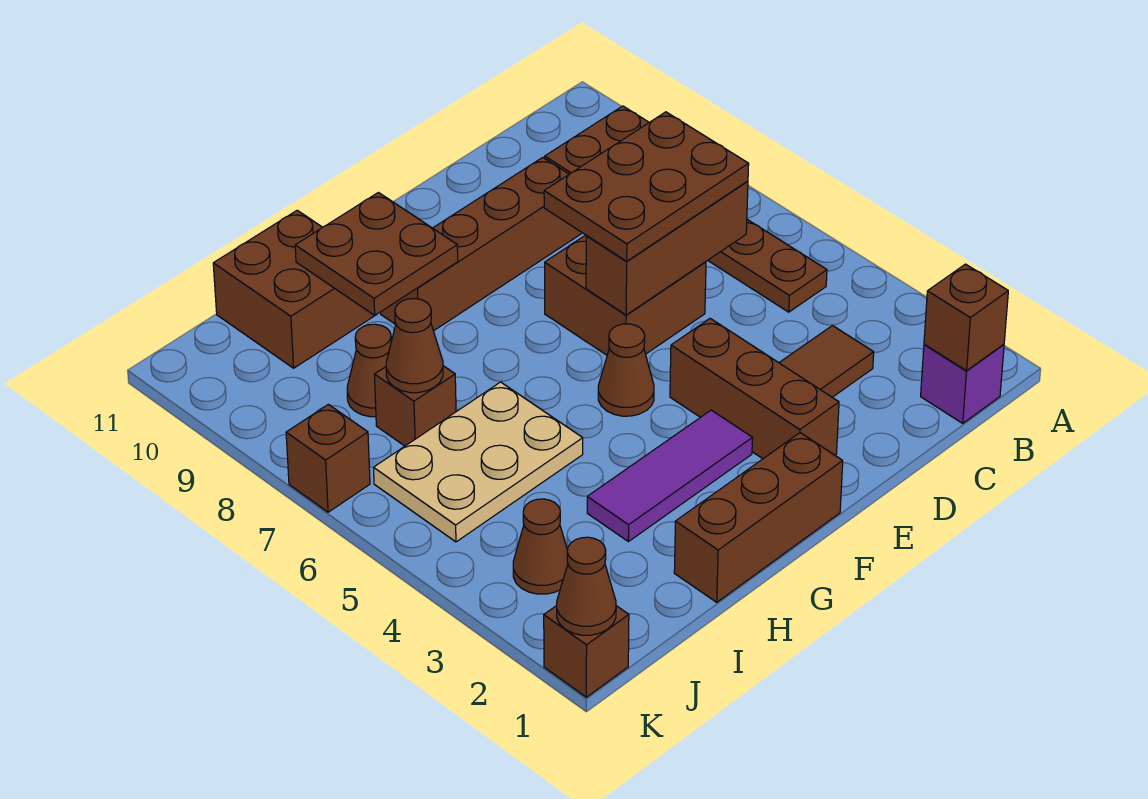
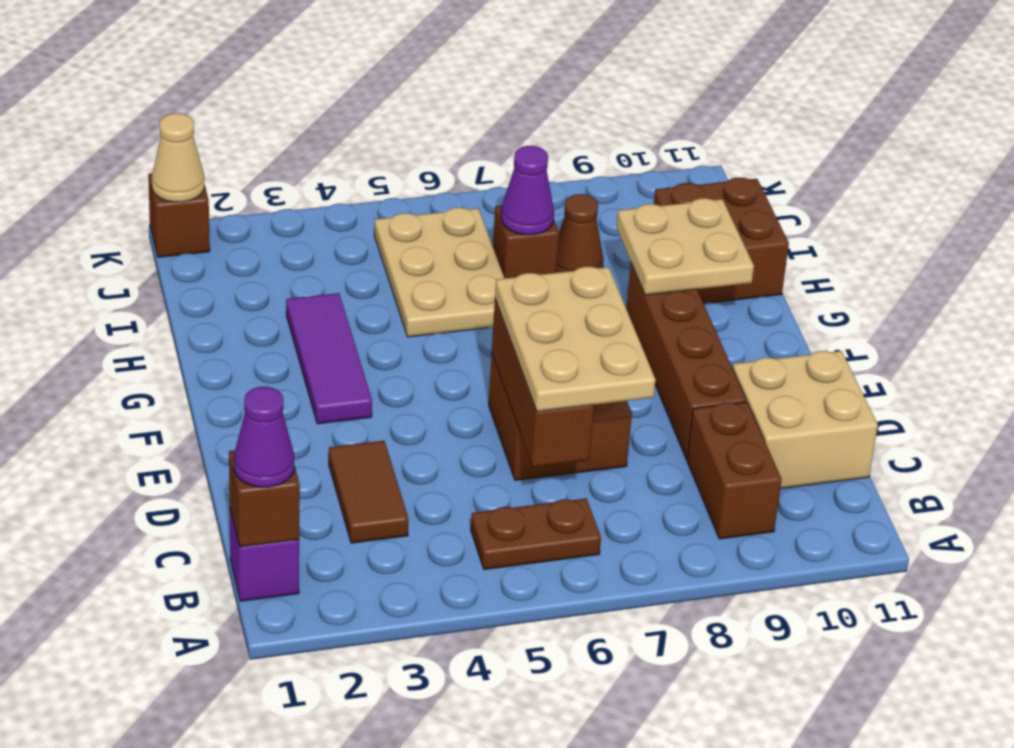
none -> purple 1x1 cone [234,387,294,487]
brown 2x3 plate [544,112,749,261] -> tan 2x3 plate [495,267,656,412]
none -> tan 2x2 brick [733,351,878,489]
brown 1x3 brick [670,319,839,459] -> none
brown 1x3 brick [674,433,843,602] -> none
brown 1x1 cone [598,324,654,416] -> none
brown 2x2 plate [295,193,458,316] -> tan 2x2 plate [616,198,754,295]
brown 1x1 cone [386,299,443,393] -> purple 1x1 cone [501,146,554,235]
brown 1x1 cone [513,499,568,594] -> none
brown 1x1 cone [557,537,616,635] -> tan 1x1 cone [152,113,205,202]
brown 1x1 brick [286,404,370,512] -> none

